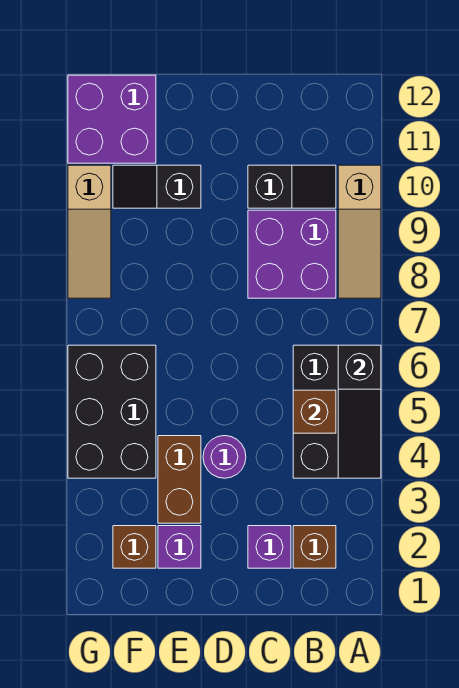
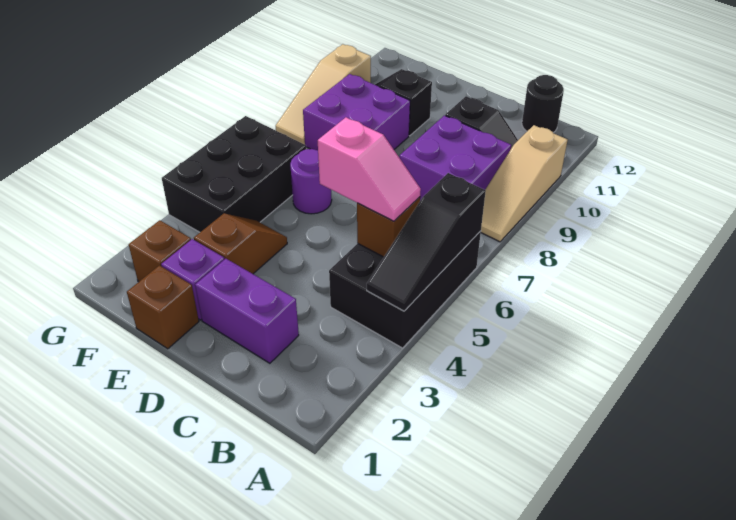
brown 1x1 brick [293,526,336,568] -> brown 1x1 brick moved to [127,266,199,349]
none -> pink 1x2 slope [318,117,421,221]
none -> black 1x1 round brick [522,75,564,133]
purple 1x1 brick [248,526,291,568] -> purple 1x2 brick [195,259,299,363]
purple 1x1 round brick [203,436,246,478] -> purple 1x1 round brick moved to [290,149,332,214]
brown 1x2 brick [158,436,201,523] -> brown 1x2 slope [194,213,287,274]
purple 2x2 brick [68,75,156,163] -> purple 2x2 brick moved to [303,74,410,150]

